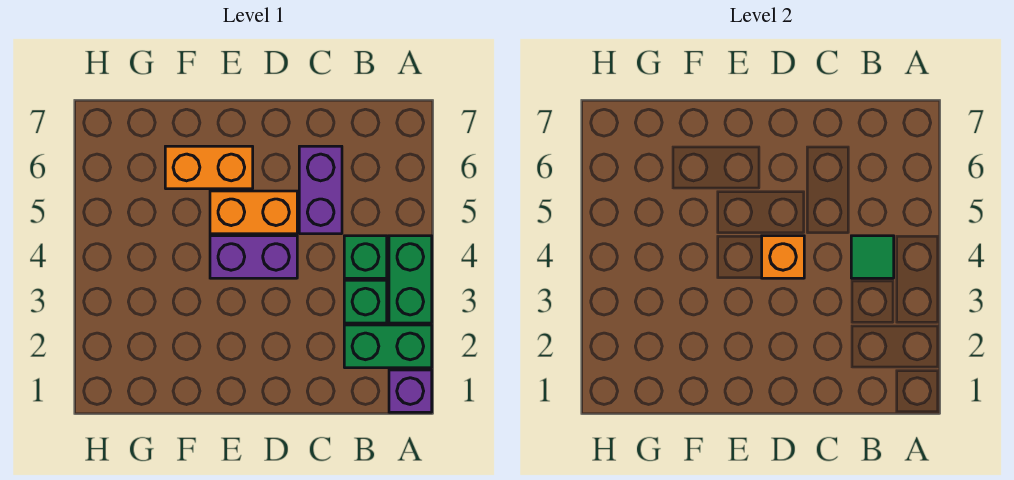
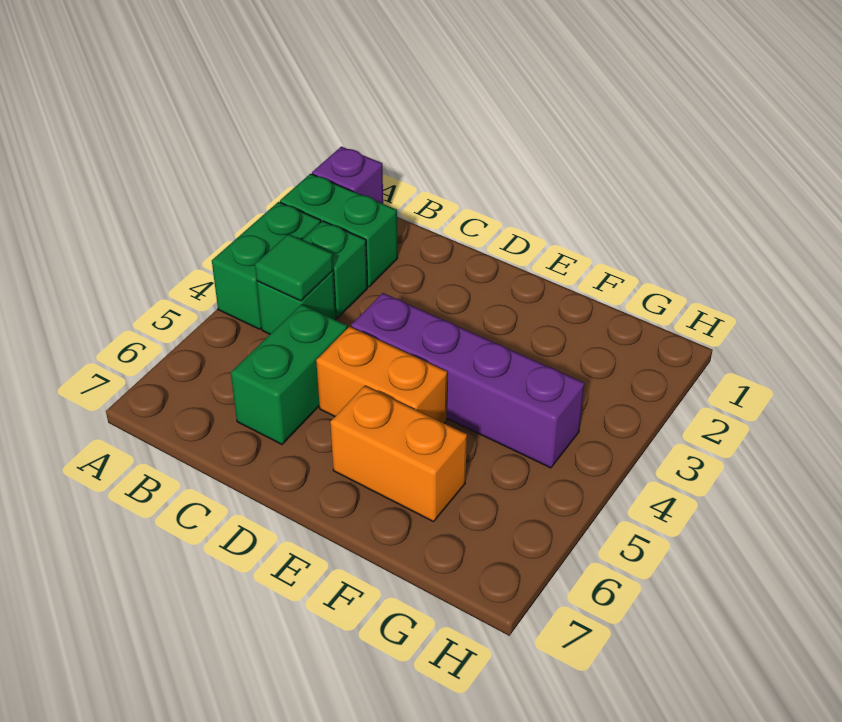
purple 1x2 brick [299,146,342,234] -> green 1x2 brick [231,304,347,444]
purple 1x2 brick [210,236,297,278] -> purple 1x4 brick [351,293,584,468]
orange 1x1 brick [762,236,804,278] -> none

